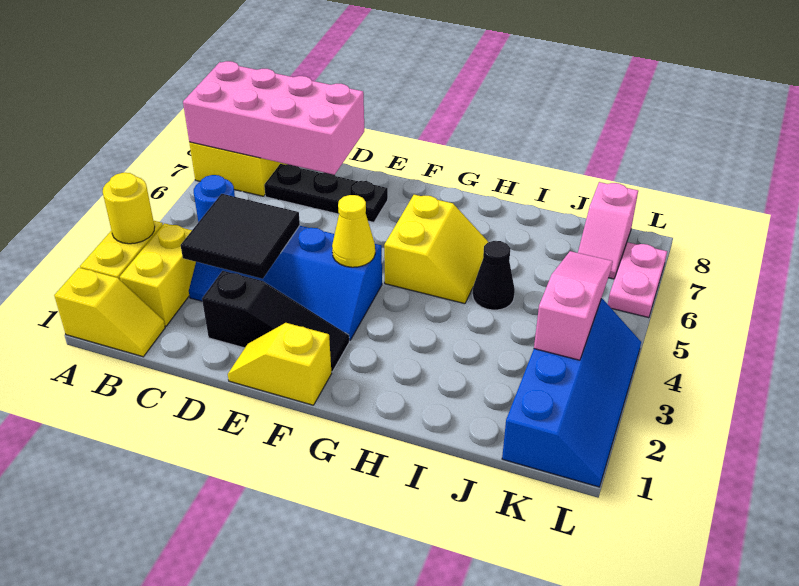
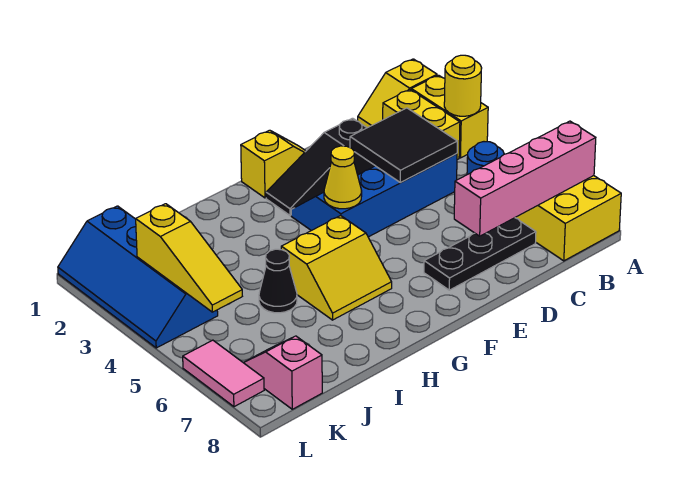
pink 2x4 brick [183,61,364,175] -> pink 1x4 brick [454,121,596,236]
yellow 2x2 slope [384,195,488,304] -> yellow 2x2 slope turned to [281,216,392,320]
pink 1x3 slope [534,251,613,360] -> yellow 1x3 slope [136,204,242,312]
pink 1x2 plate [608,242,667,318] -> pink 1x2 tile [183,340,264,407]

